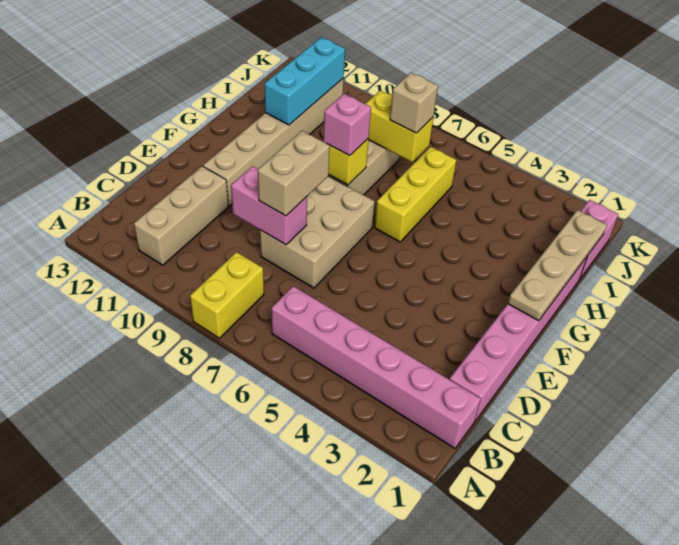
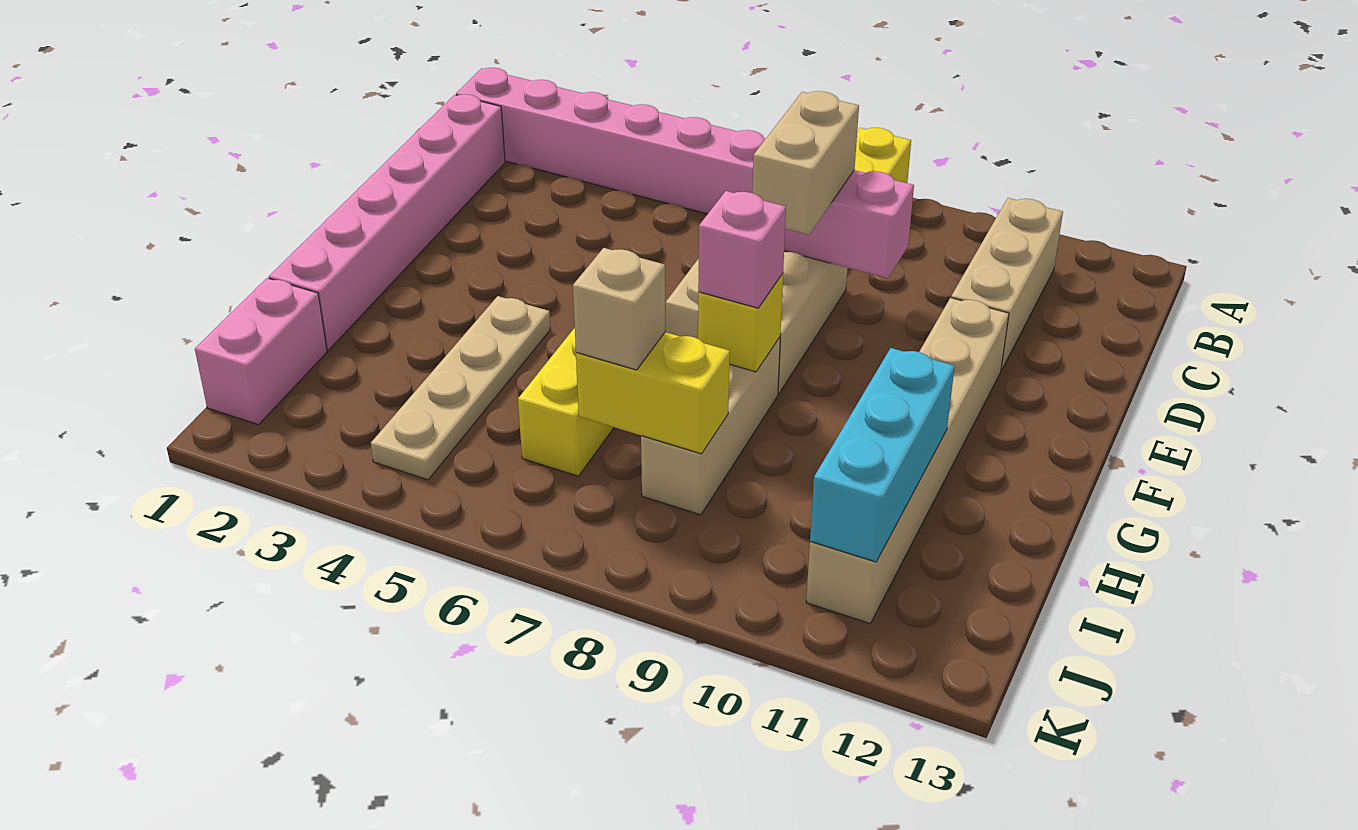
tan 1x4 plate [508,210,607,321] -> tan 1x4 plate moved to [371,296,550,480]

